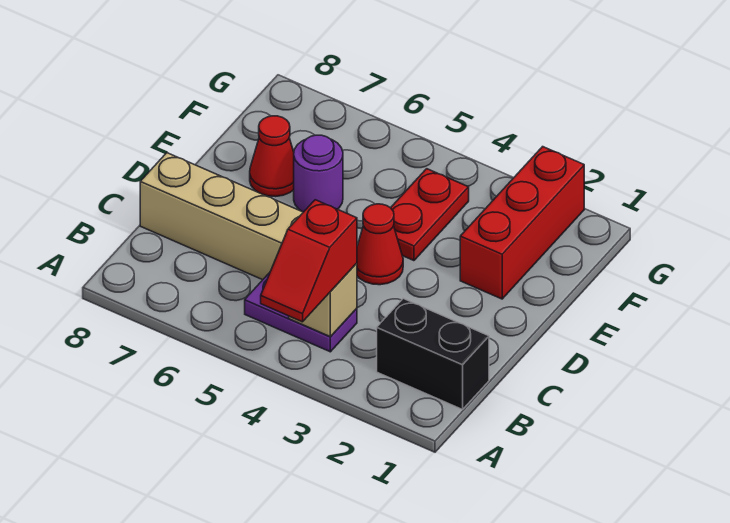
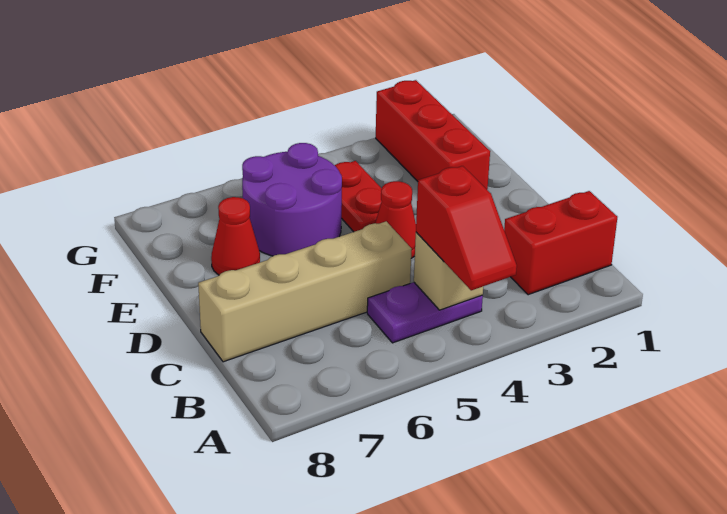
black 1x2 brick [377,299,489,410] -> red 1x2 brick [504,191,617,295]
purple 1x1 round brick [294,135,343,212] -> purple 2x2 round brick [242,143,342,256]

